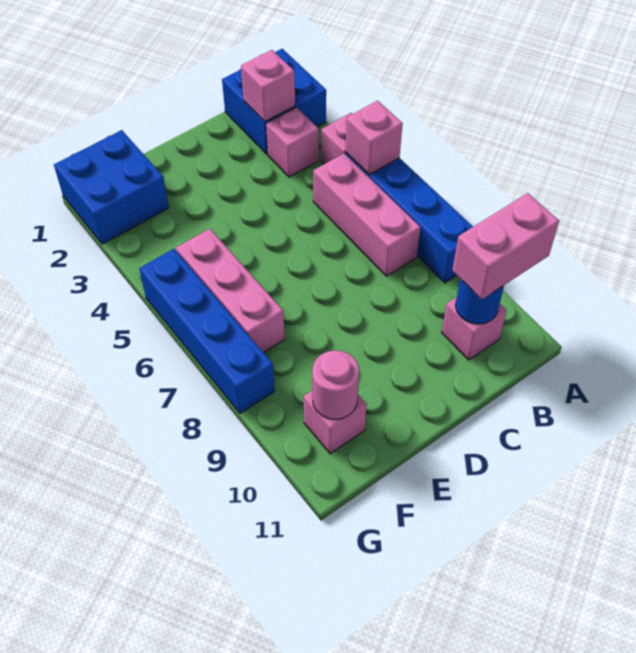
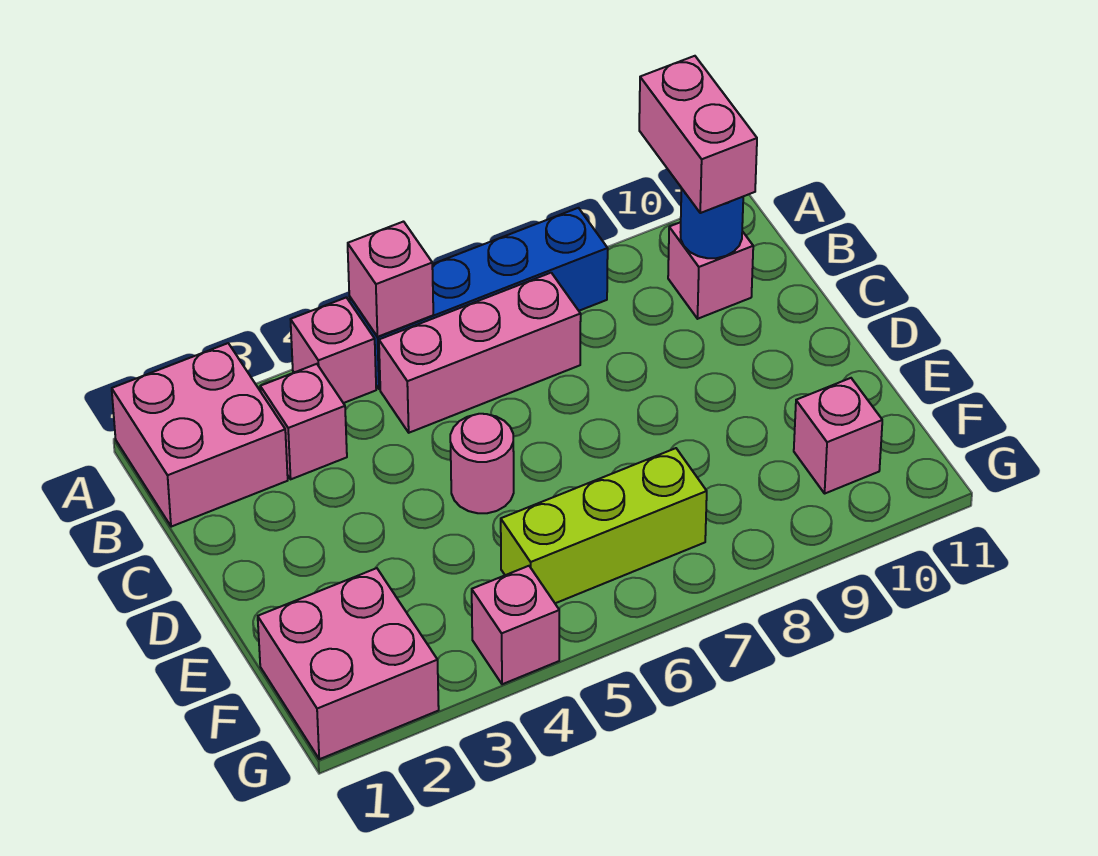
blue 2x2 brick [222,49,326,154] -> pink 2x2 brick [112,343,288,527]
pink 1x1 brick [241,50,295,122] -> pink 1x1 brick moved to [472,566,559,684]
blue 2x2 brick [54,130,169,244] -> pink 2x2 brick [258,568,439,759]
pink 1x3 brick [176,229,285,353] -> lime 1x3 brick [501,448,707,603]
pink 1x1 round brick [312,350,359,419] -> pink 1x1 round brick moved to [450,414,514,513]
blue 1x4 brick [139,249,275,413] -> none

